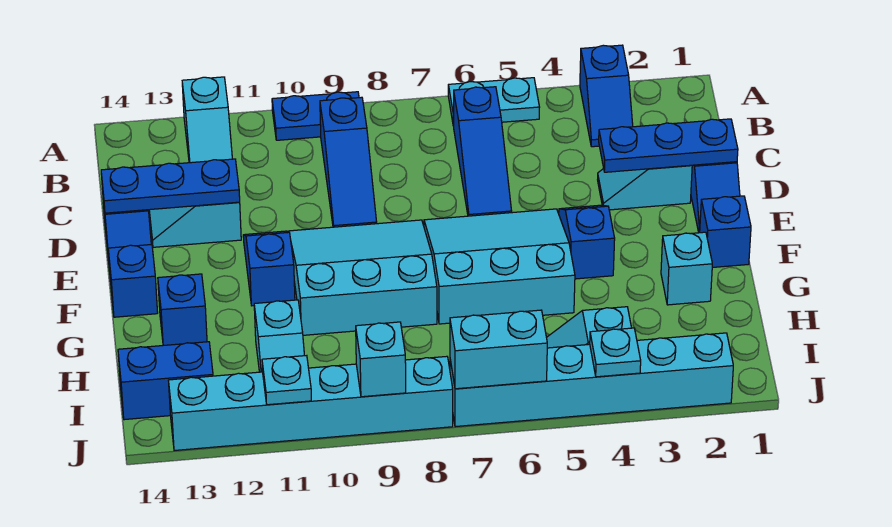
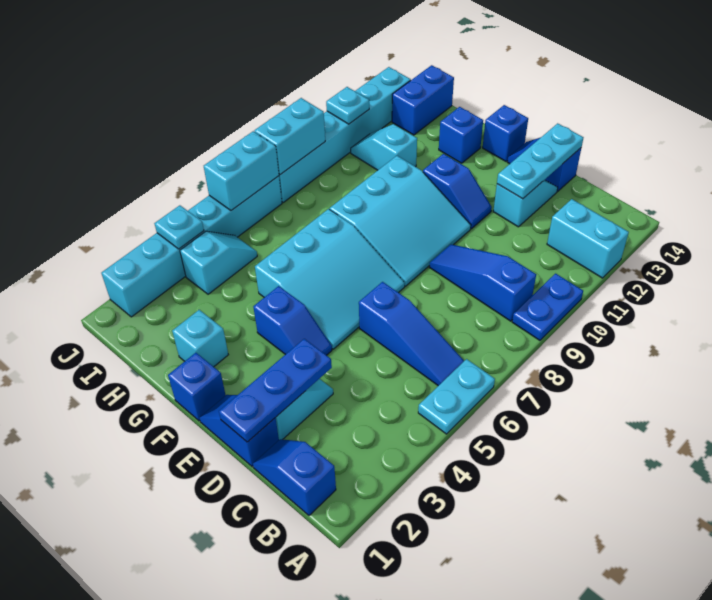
blue 1x2 slope [580,45,633,147] -> blue 1x2 slope moved to [253,439,336,515]
cyan 1x2 slope [182,77,232,163] -> cyan 1x2 brick [547,199,629,278]
blue 1x3 slope [454,87,512,216] -> blue 1x3 slope turned to [359,282,464,386]
blue 1x3 plate [101,159,240,213] -> cyan 1x3 plate [497,123,583,199]
cyan 1x1 brick [356,322,406,397] -> cyan 1x2 brick [254,98,325,175]

